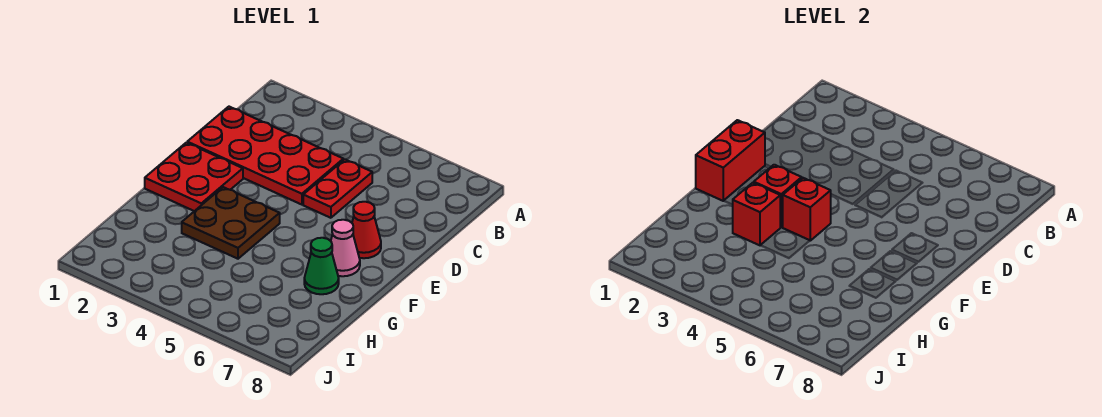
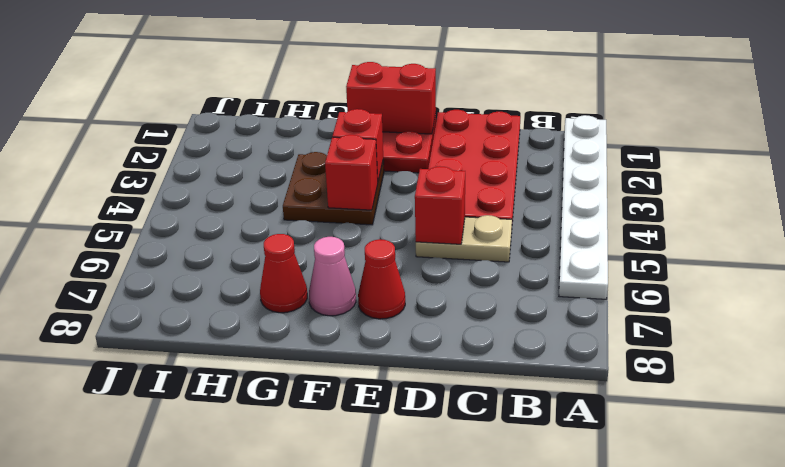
none -> white 1x6 plate [559,115,608,299]
red 1x2 plate [303,160,372,218] -> tan 1x2 plate [416,215,512,262]
red 1x1 brick [733,183,780,245] -> red 1x1 brick moved to [415,166,465,244]
green 1x1 cone [304,238,339,294] -> red 1x1 cone [260,234,307,313]

